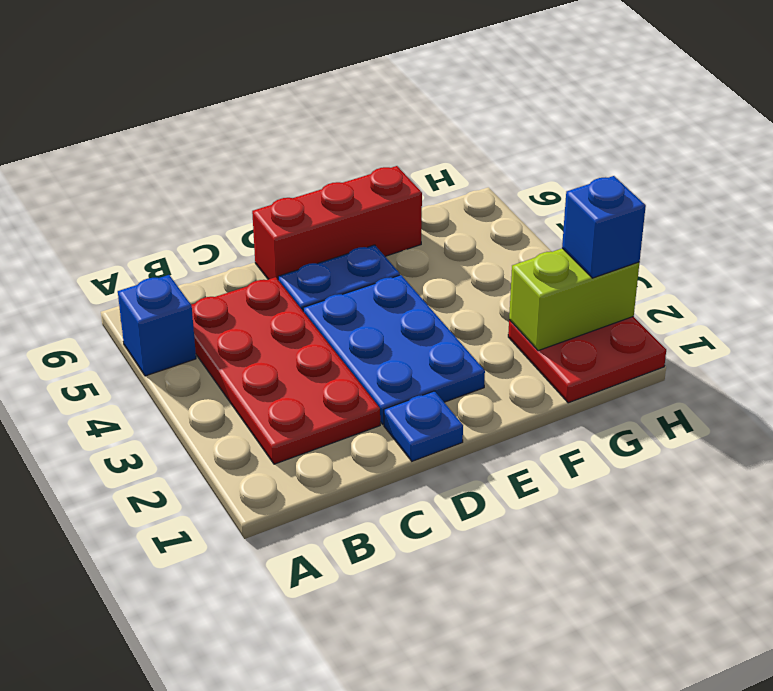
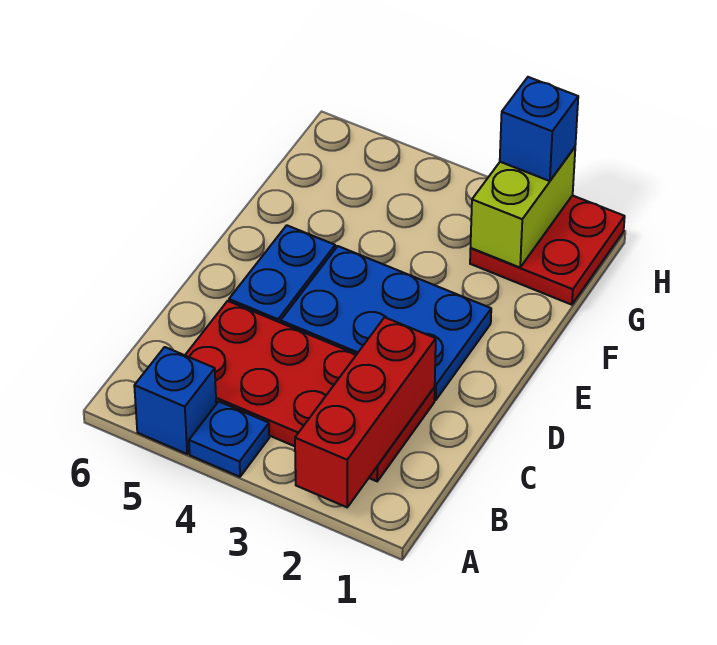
blue 1x1 plate [384,391,463,461] -> blue 1x1 plate moved to [189,402,269,477]
red 1x3 brick [252,166,422,279] -> red 1x3 brick moved to [295,317,436,507]

